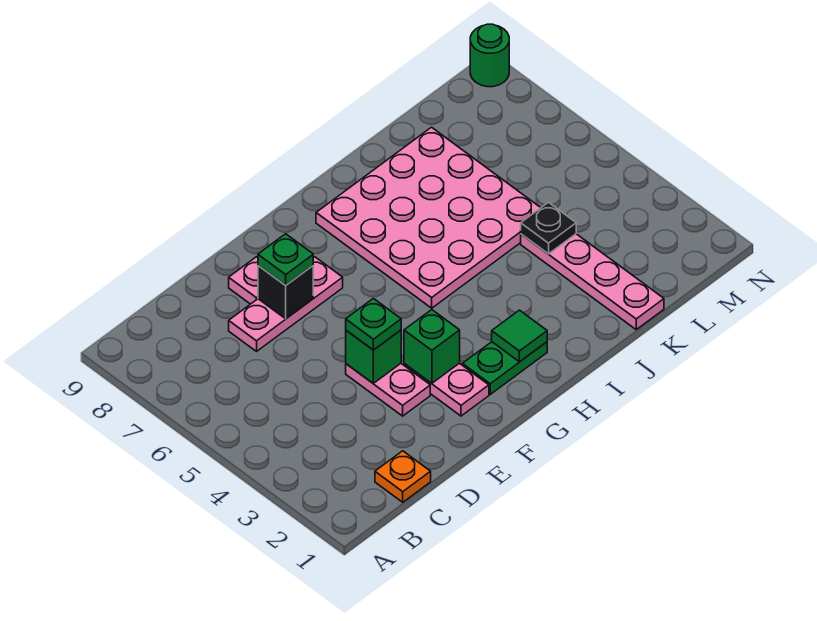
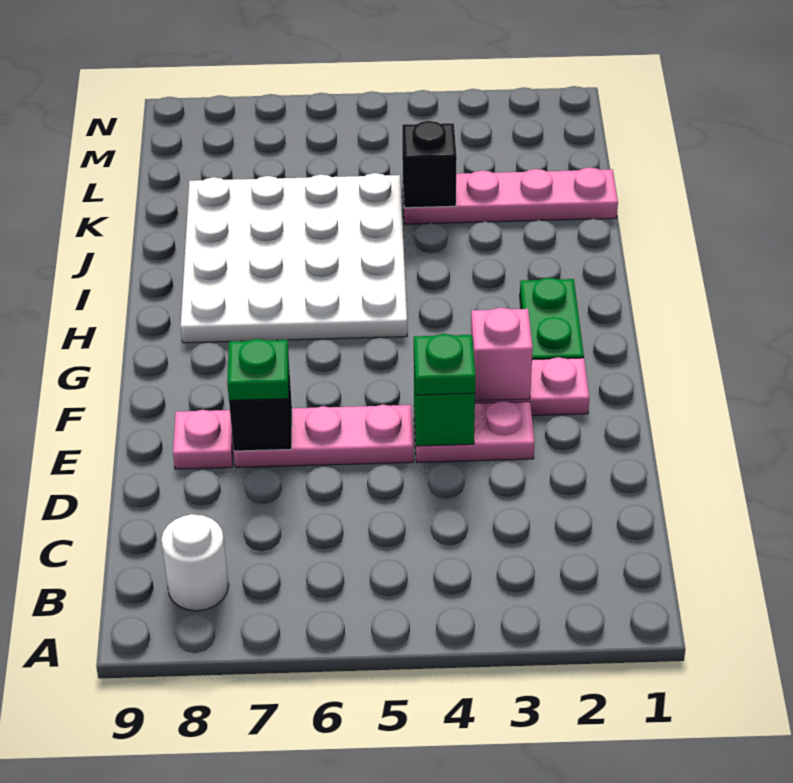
none -> white 1x1 round brick [161,514,228,611]
orange 1x1 plate [375,451,431,502] -> none
pink 1x3 plate [229,257,343,351] -> pink 1x3 plate turned to [234,405,413,467]
green 1x1 brick [404,310,460,383] -> pink 1x1 brick [471,308,533,401]
green 1x1 tile [492,310,547,362] -> none
pink 4x4 plate [316,127,541,308] -> white 4x4 plate [181,173,407,343]
black 1x1 plate [521,202,576,254] -> black 1x1 brick [402,121,457,208]
green 1x1 round brick [470,24,509,87] -> none

